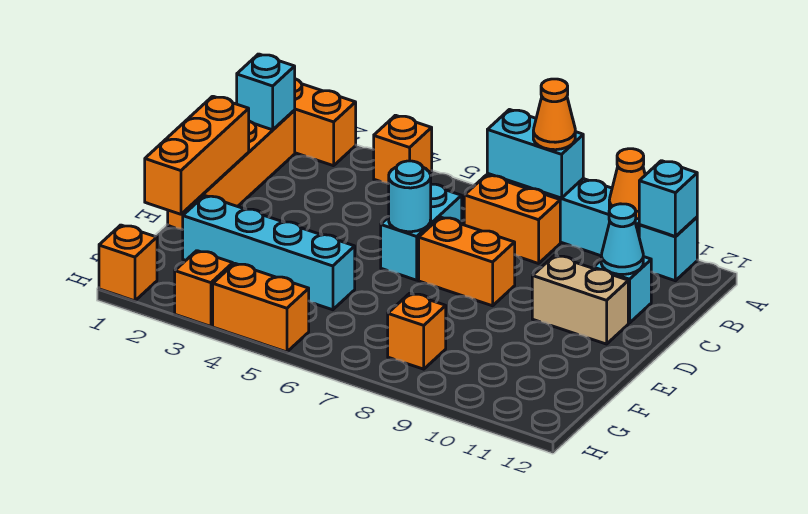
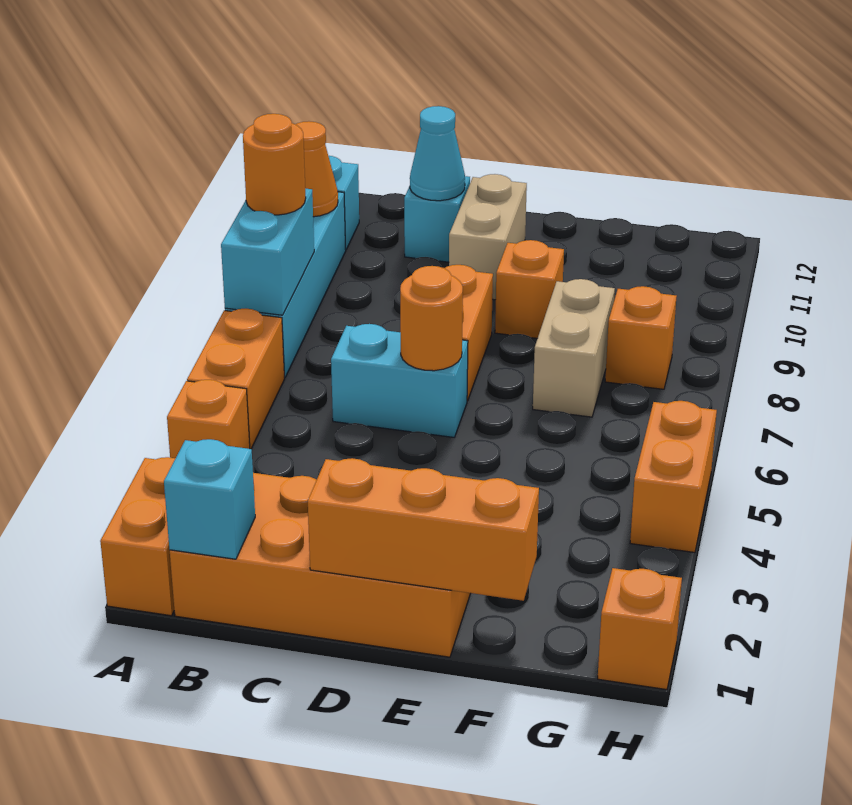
orange 1x1 cone [533,79,575,150] -> orange 1x1 round brick [243,114,306,215]
cyan 1x1 brick [639,161,697,237] -> none
orange 1x4 brick [168,111,295,230] -> orange 2x4 brick [170,473,471,657]
orange 1x2 brick [464,175,560,264] -> orange 1x2 brick moved to [187,309,285,449]
cyan 1x1 round brick [389,161,431,232] -> orange 1x1 round brick [400,266,463,371]
cyan 1x4 brick [183,196,355,310] -> none
none -> tan 1x2 brick [533,279,615,417]
orange 1x1 brick [175,251,233,326] -> orange 1x1 brick moved to [495,240,564,338]

